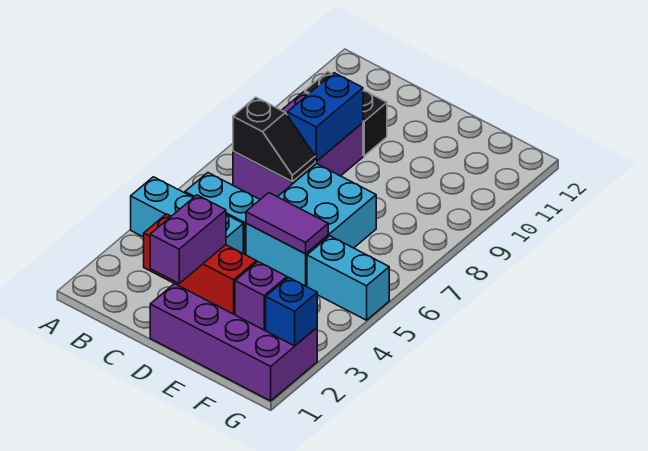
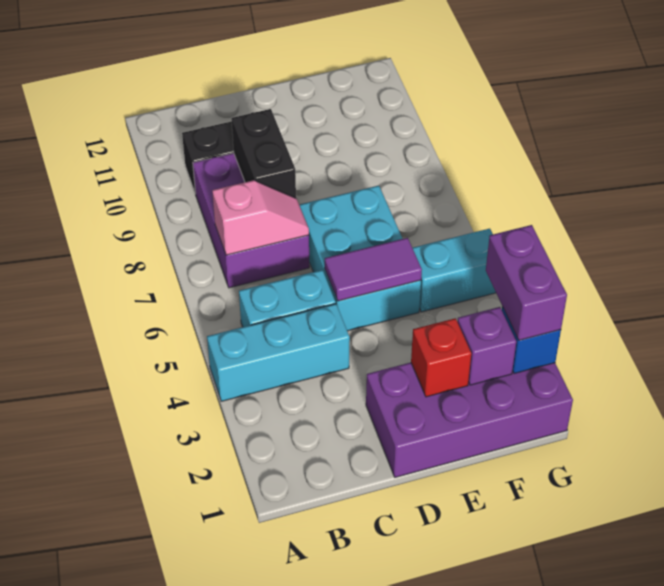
black 1x2 slope [233,97,315,182] -> pink 1x2 slope [212,180,309,255]
red 1x3 brick [144,214,256,314] -> red 1x1 brick [411,318,471,397]
blue 1x2 brick [287,73,363,162] -> black 1x2 brick [231,109,296,198]
purple 1x2 brick [150,195,226,283] -> purple 1x2 brick moved to [486,225,567,340]

